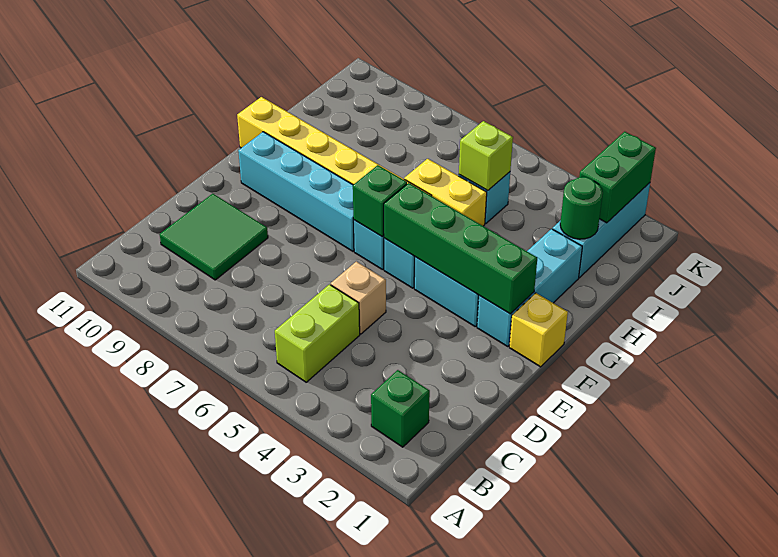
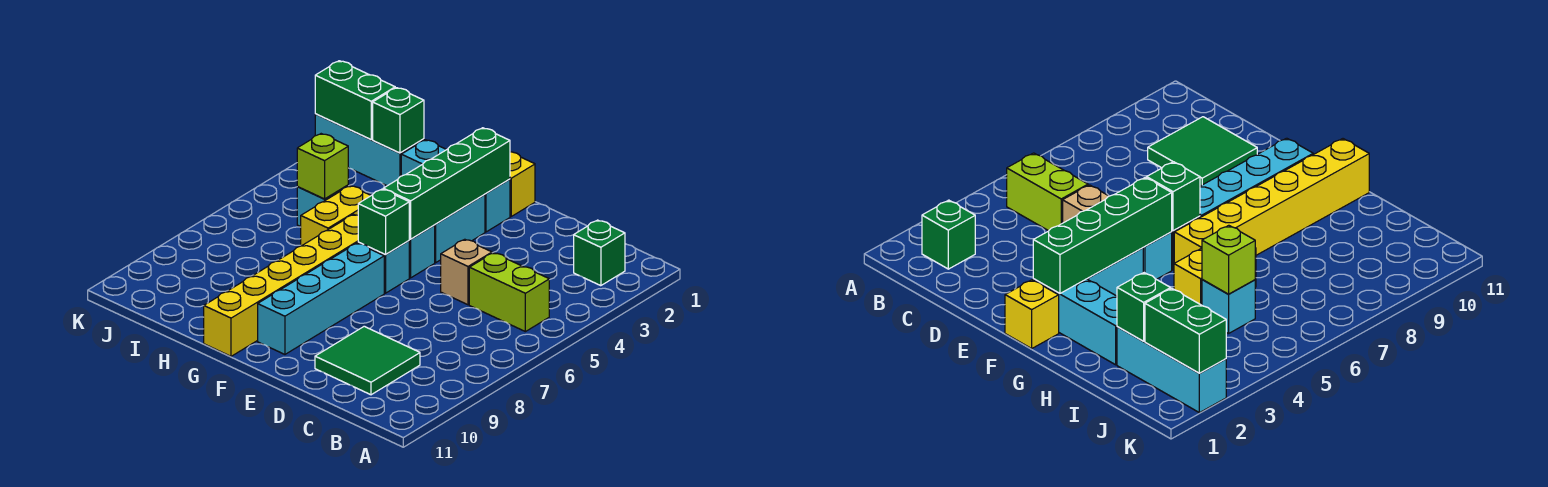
green 1x1 round brick [560,177,603,239] -> green 1x1 brick [373,88,424,153]

